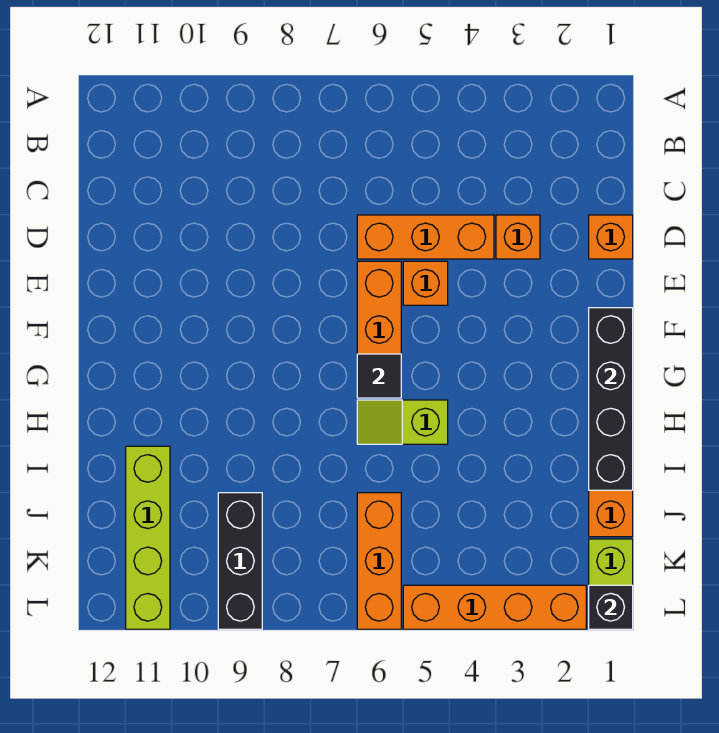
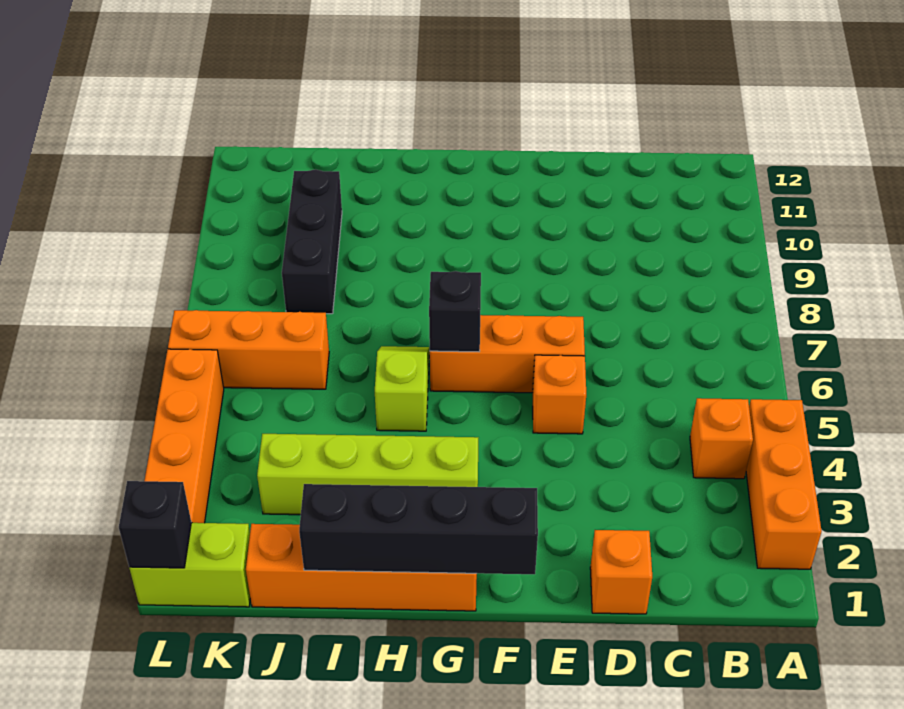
orange 1x1 brick [496,215,540,259] -> orange 1x1 brick moved to [690,398,753,479]
orange 1x3 brick [357,215,494,259] -> orange 1x3 brick moved to [746,399,822,569]
black 1x1 tile [357,354,401,398] -> black 1x1 brick [429,271,481,352]
lime 1x4 brick [126,446,170,629] -> lime 1x4 brick moved to [257,434,478,515]
black 1x3 brick [218,493,262,629] -> black 1x3 brick turned to [282,170,342,314]

